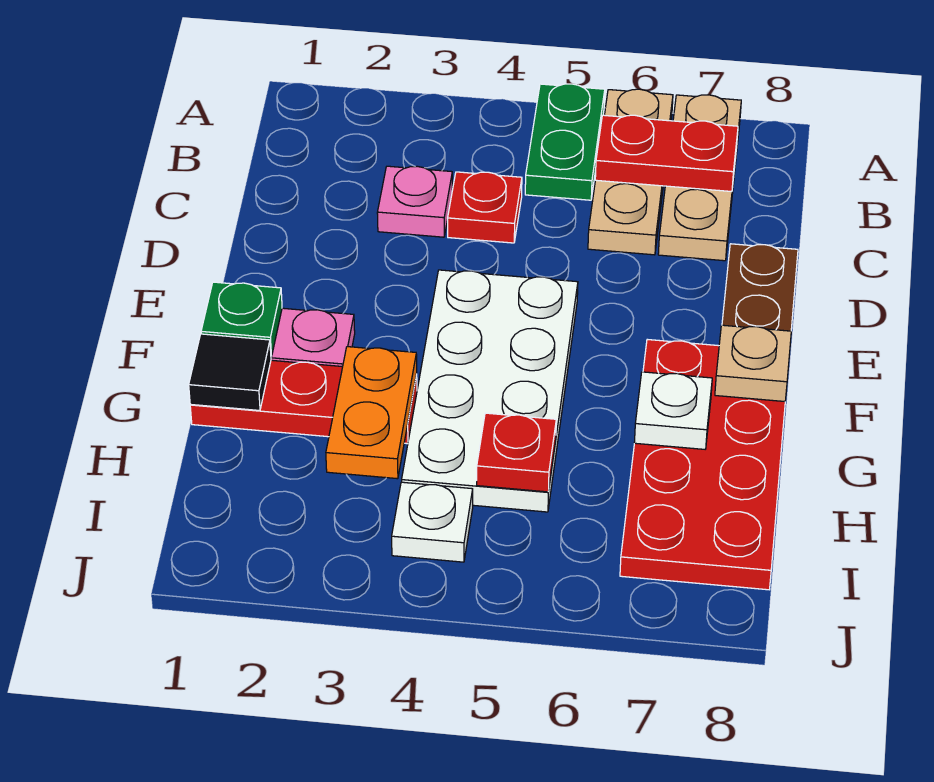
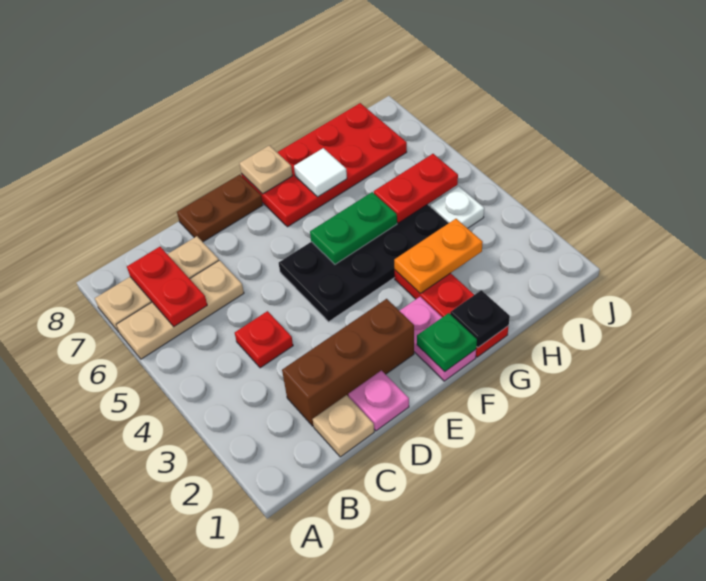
green 1x2 plate [525,84,605,200] -> green 1x2 plate moved to [310,192,397,264]
none -> tan 1x1 plate [313,395,374,457]
none -> brown 1x3 brick [282,299,414,426]
pink 1x1 plate [377,166,452,237] -> pink 1x1 plate moved to [348,370,409,431]
white 2x4 plate [402,270,578,512] -> black 2x4 plate [279,204,448,322]
black 1x1 tile [189,334,271,410] -> black 1x1 plate [450,290,510,347]
white 1x1 plate [634,372,712,449] -> white 1x1 tile [294,148,347,197]
red 1x1 plate [477,413,556,492] -> red 1x2 plate [374,154,458,223]

